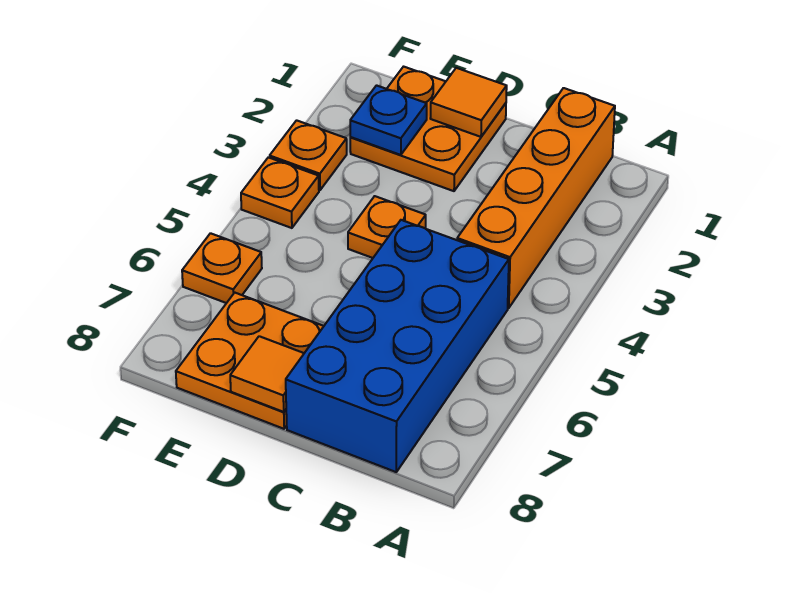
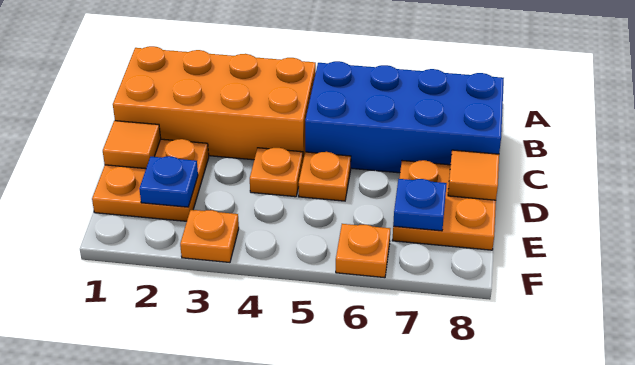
orange 1x4 brick [457,88,615,308] -> orange 2x4 brick [113,46,316,160]
none -> blue 1x1 plate [393,179,447,231]
orange 1x1 plate [241,157,319,228] -> orange 1x1 plate moved to [299,152,351,201]

